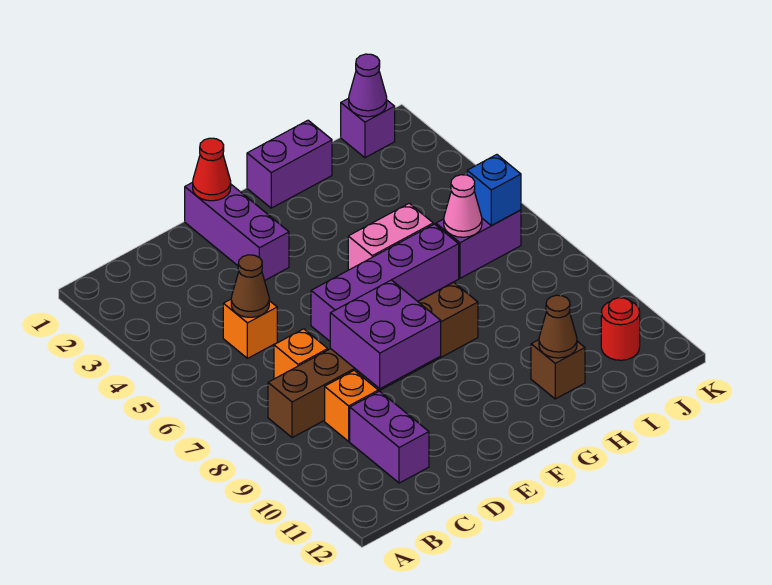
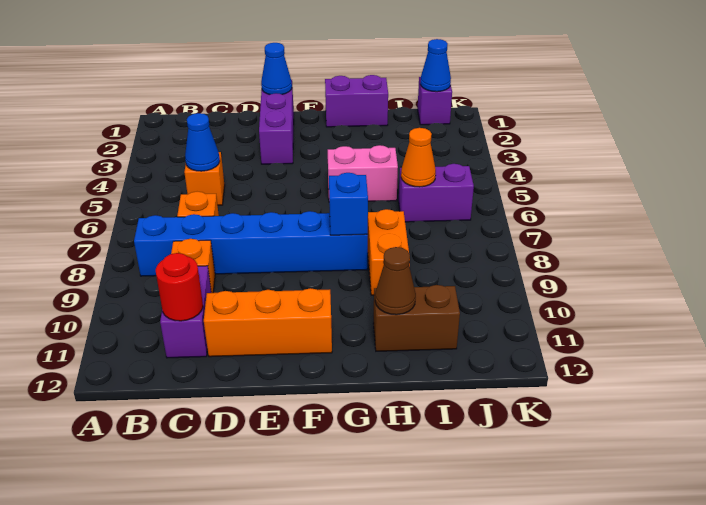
brown 1x6 brick [268,282,478,438] -> blue 1x6 brick [134,211,368,276]
brown 1x1 cone [231,255,269,317] -> blue 1x1 cone [185,113,220,171]
purple 2x2 brick [330,280,441,389] -> none
none -> orange 1x3 brick [204,288,332,357]
red 1x1 cone [193,138,231,201] -> blue 1x1 cone [261,43,292,95]
purple 1x4 brick [311,224,459,341] -> none
none -> orange 1x2 brick [367,209,410,295]
brown 1x1 brick [531,340,585,399] -> brown 1x2 brick [373,285,460,351]
pink 1x1 cone [444,175,482,237] -> orange 1x1 cone [401,128,436,187]
purple 1x1 cone [349,54,387,117] -> blue 1x1 cone [420,39,451,92]
blue 1x1 brick [467,155,521,226] -> blue 1x1 brick moved to [329,173,368,235]
red 1x1 round brick [601,298,640,360] -> red 1x1 round brick moved to [156,253,203,321]

